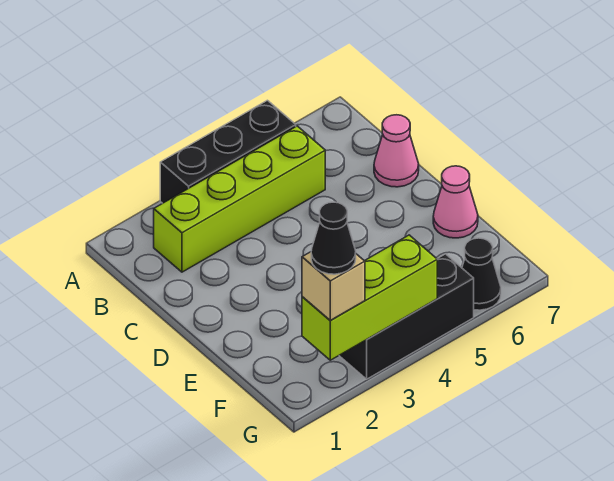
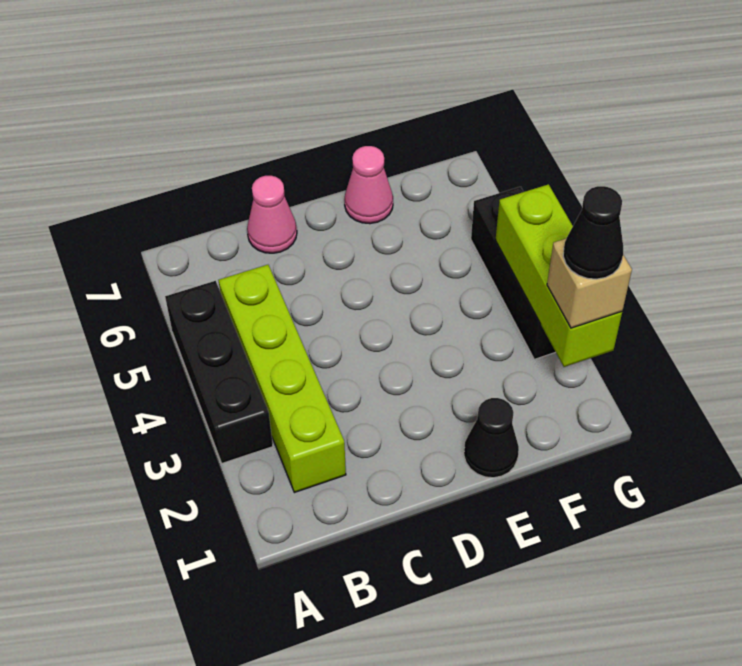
black 1x1 cone [462,238,501,310] -> black 1x1 cone moved to [464,398,519,478]

